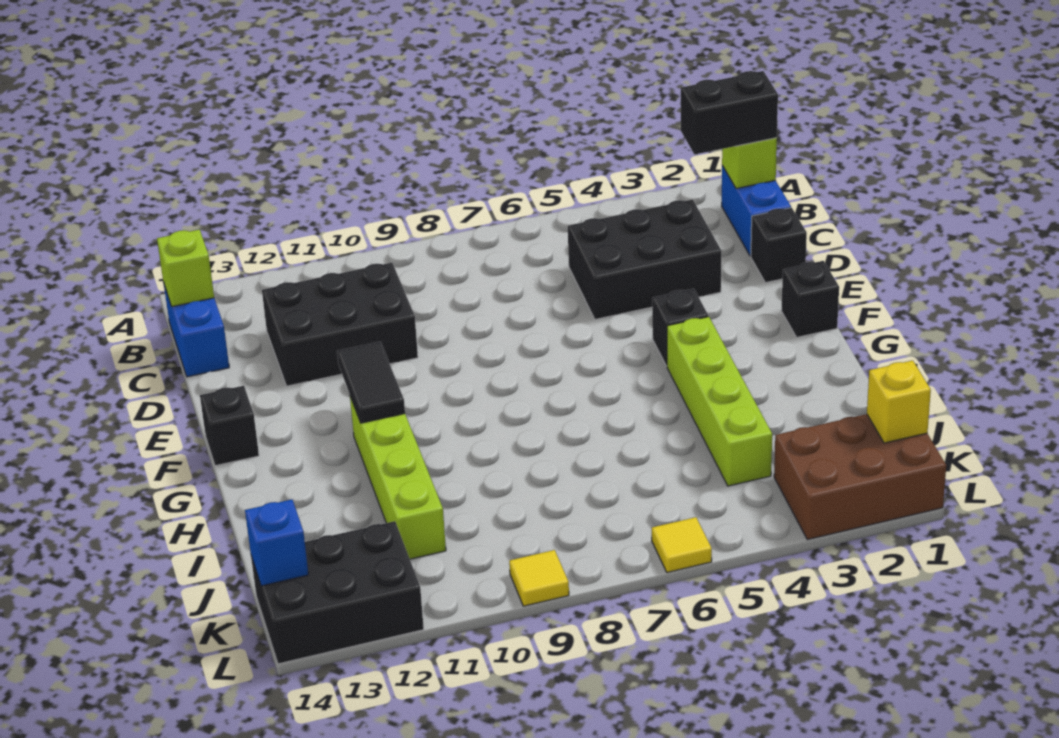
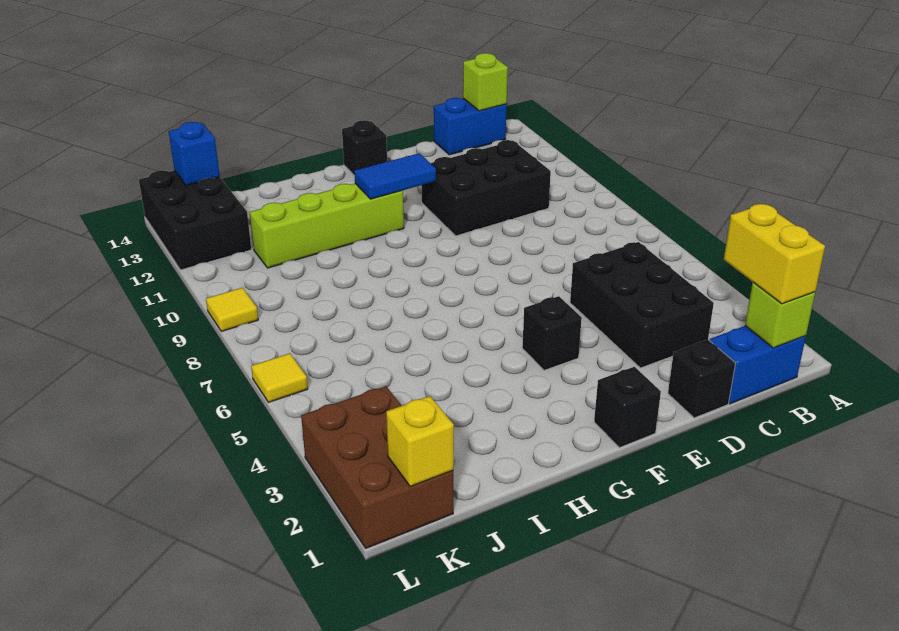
black 1x2 brick [681,71,778,155] -> yellow 1x2 brick [724,204,825,304]
black 2x3 brick [262,263,418,386] -> black 2x3 brick turned to [421,140,551,236]
black 1x2 tile [337,342,405,423] -> blue 1x2 tile [354,153,436,199]
lime 1x4 brick [667,317,772,486] -> none

